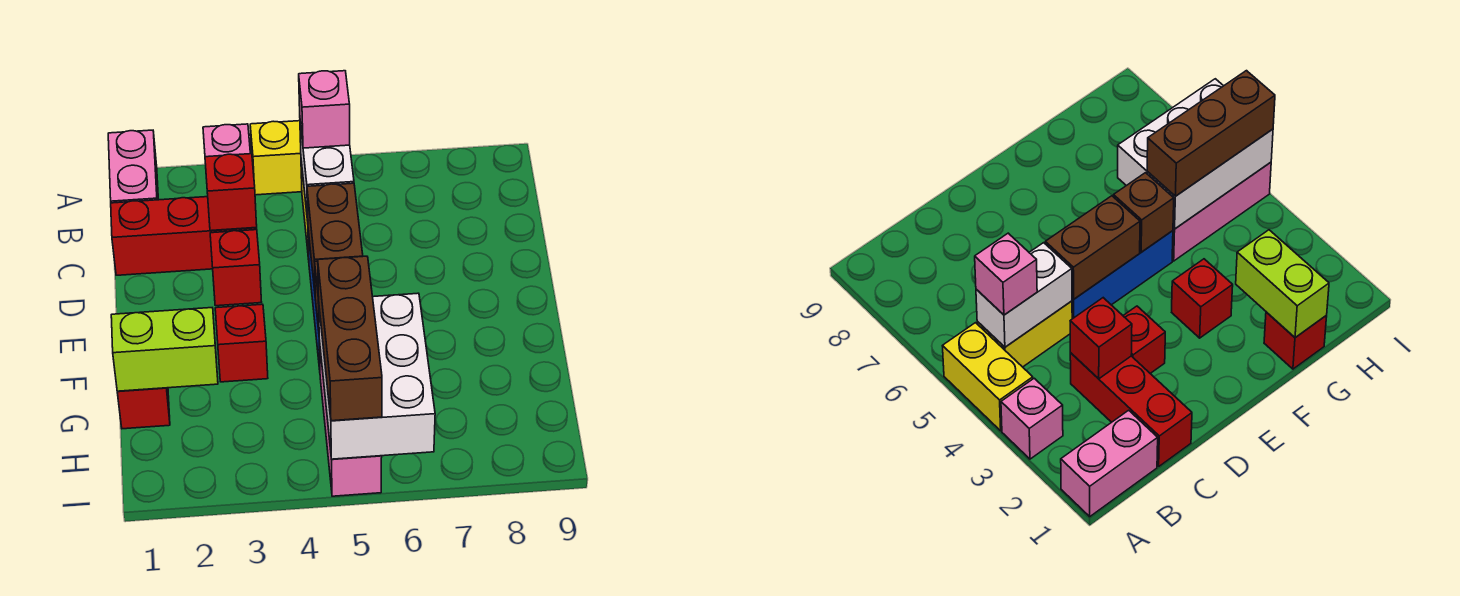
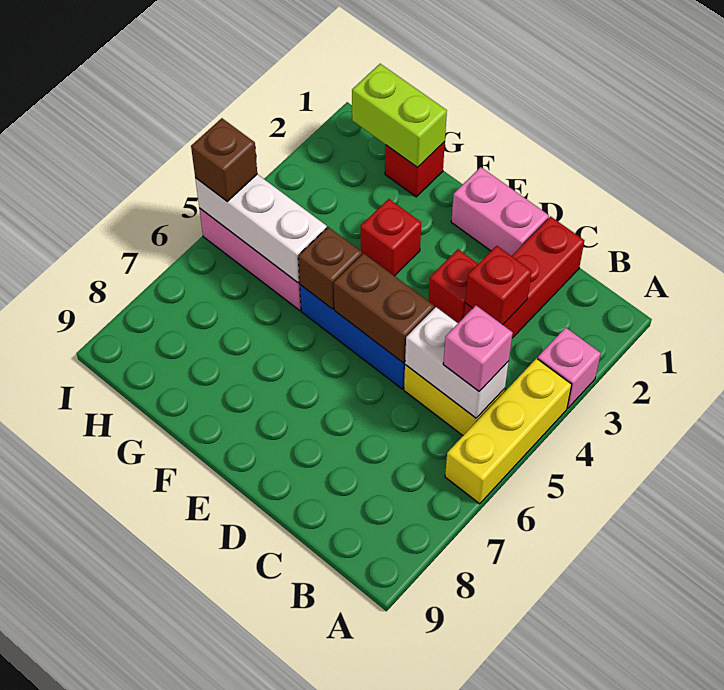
pink 1x2 brick [108,130,158,203] -> pink 1x2 brick moved to [451,167,549,256]
yellow 1x2 brick [250,121,302,195] -> yellow 1x3 brick [445,358,572,504]
lime 1x2 brick [111,308,218,391] -> lime 1x2 brick turned to [352,64,447,168]
white 2x3 brick [319,293,435,459] -> white 1x3 brick [195,174,327,283]
brown 1x3 brick [318,256,382,421] -> brown 1x1 brick [191,118,257,202]

